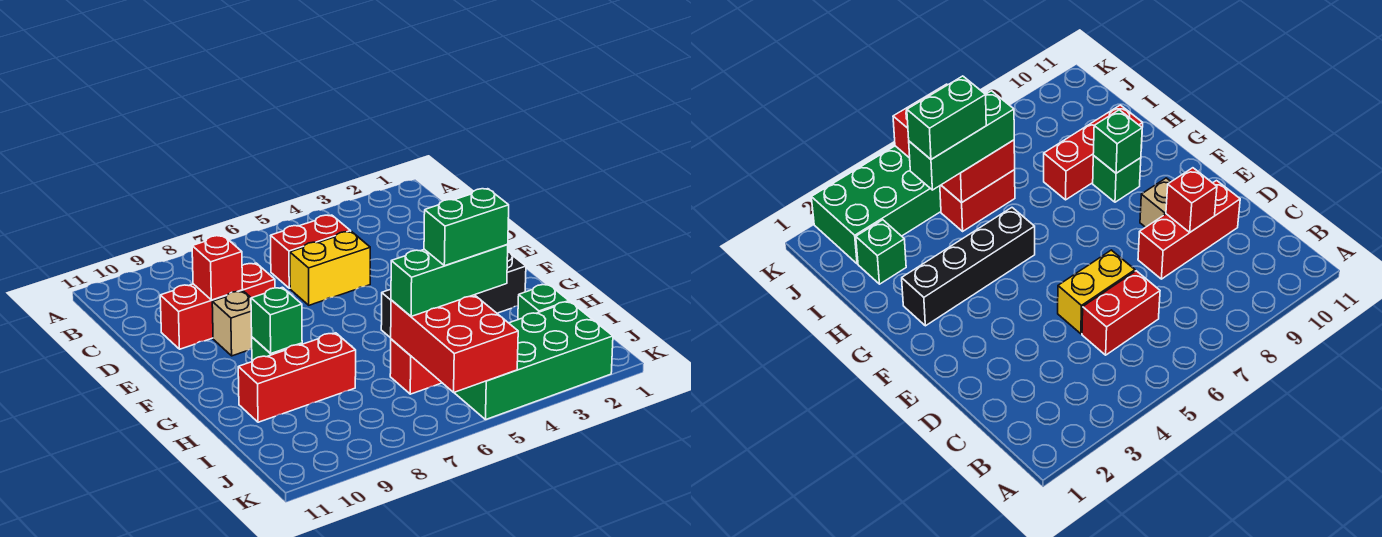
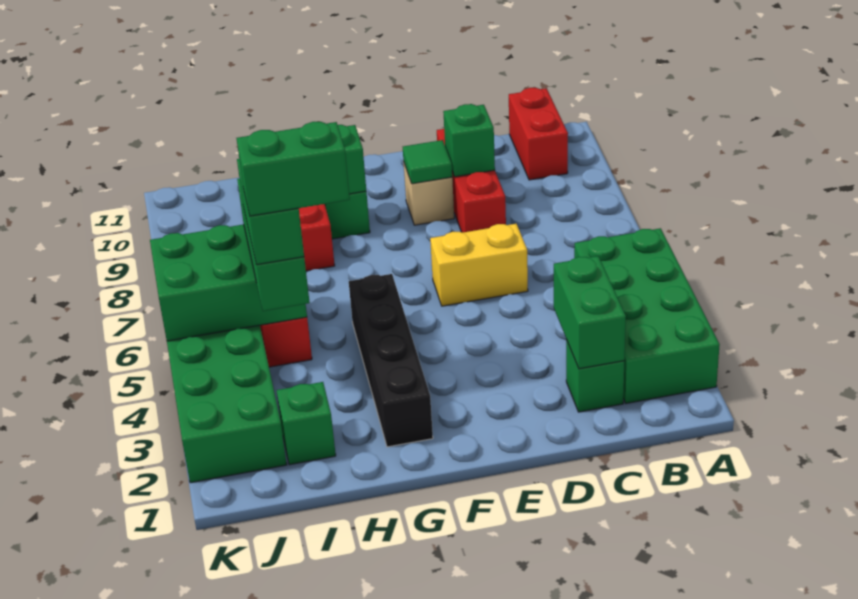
none -> green 2x4 brick [574,228,720,403]
none -> green 1x1 brick [566,340,624,412]
none -> green 1x2 brick [554,256,626,369]
red 1x2 brick [271,215,351,288] -> red 1x2 brick moved to [509,88,568,180]
yellow 1x2 brick [290,232,370,305] -> yellow 1x2 brick turned to [430,224,528,306]
red 1x1 brick [192,236,243,300] -> green 1x1 brick [443,104,495,177]
none -> green 1x1 tile [403,140,452,184]
none -> green 1x2 brick [236,122,350,216]
red 2x3 brick [391,295,518,392] -> green 2x3 brick [150,224,307,341]

